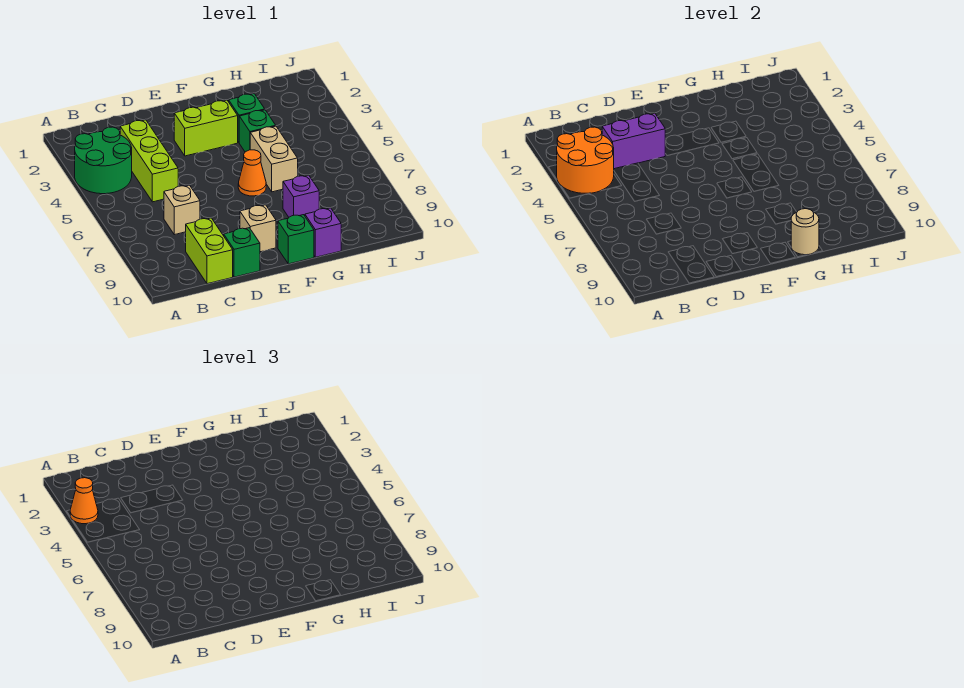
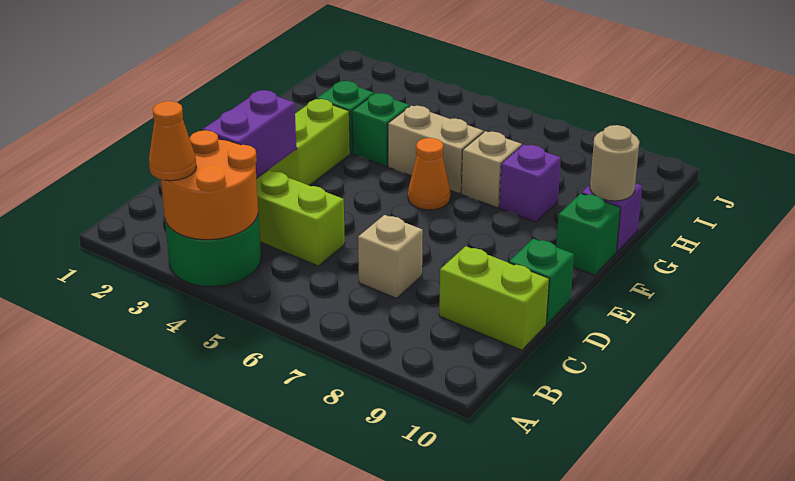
tan 1x1 brick [240,205,276,252] -> tan 1x1 brick moved to [461,131,522,207]

